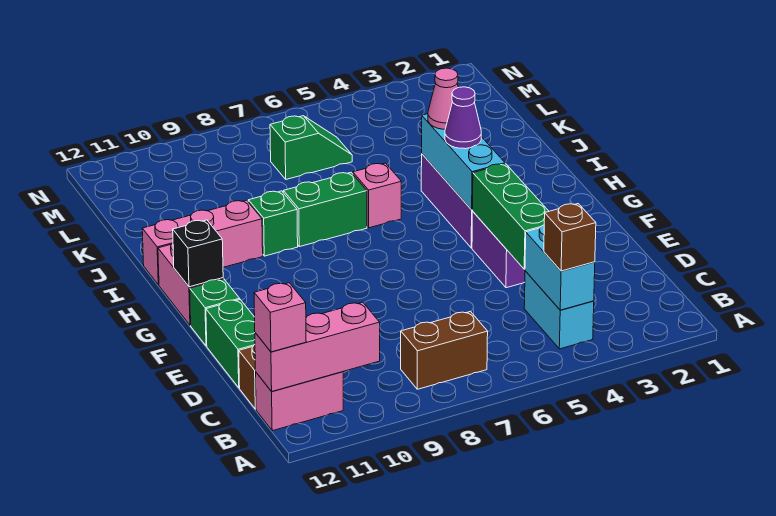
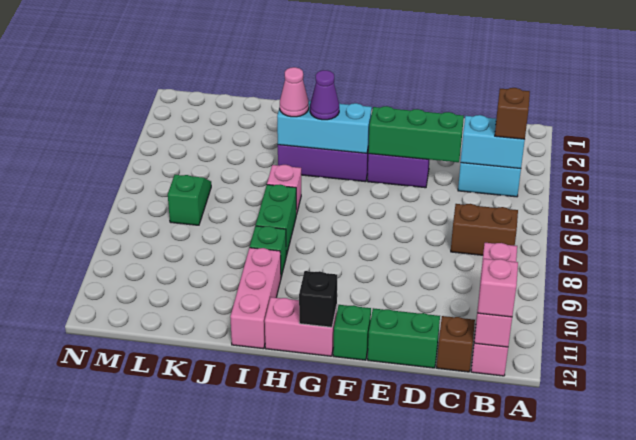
brown 1x2 brick [401,311,488,389] -> brown 1x2 brick turned to [451,204,518,255]

